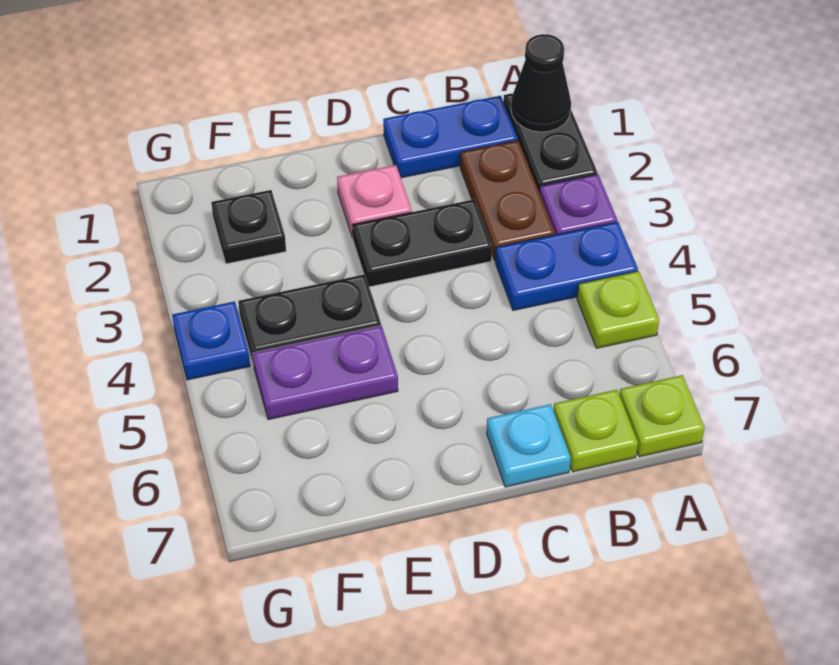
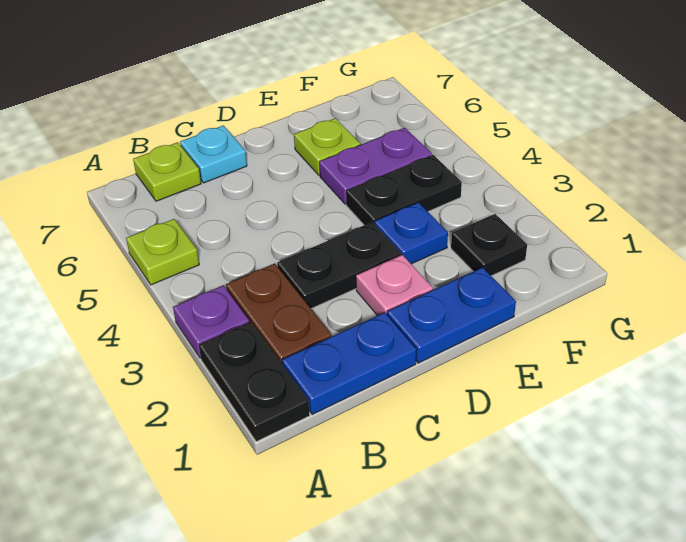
black 1x1 cone [511,34,571,132] -> none
blue 1x2 plate [495,222,638,311] -> blue 1x2 plate moved to [387,267,516,363]
lime 1x1 plate [619,375,705,457] -> lime 1x1 plate moved to [294,118,360,175]
blue 1x1 plate [172,301,250,380] -> blue 1x1 plate moved to [375,202,448,264]

